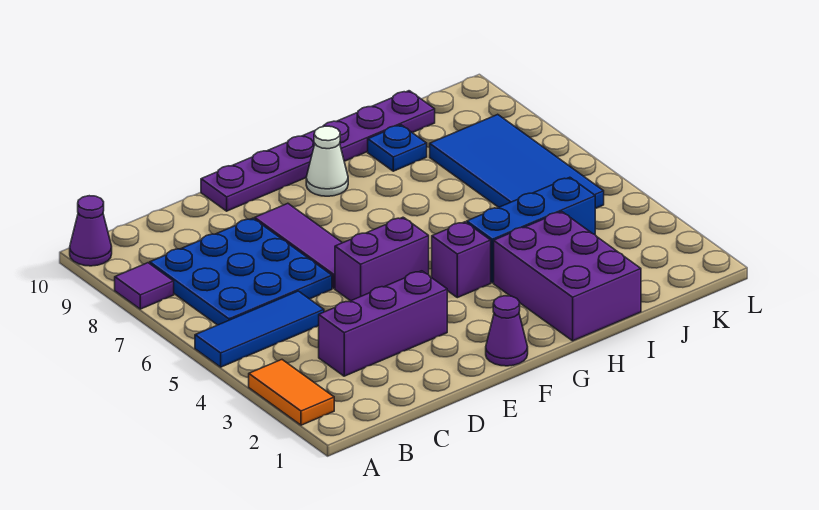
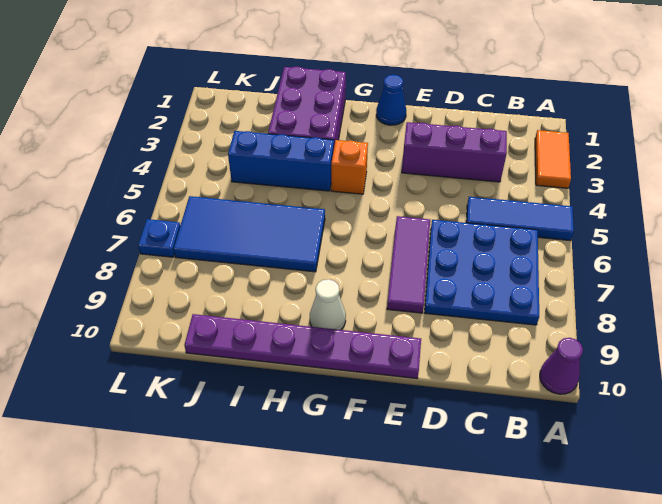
purple 1x1 tile [115,263,174,309] -> none
purple 1x2 brick [335,217,429,301] -> none
purple 1x1 cone [486,296,528,366] -> blue 1x1 cone [376,75,406,125]
purple 1x1 brick [432,222,491,298] -> orange 1x1 brick [331,140,368,194]
blue 1x1 plate [368,125,427,171] -> blue 1x1 plate moved to [138,219,180,257]
blue 2x4 tile [430,114,604,209] -> blue 2x4 tile turned to [174,196,325,272]

